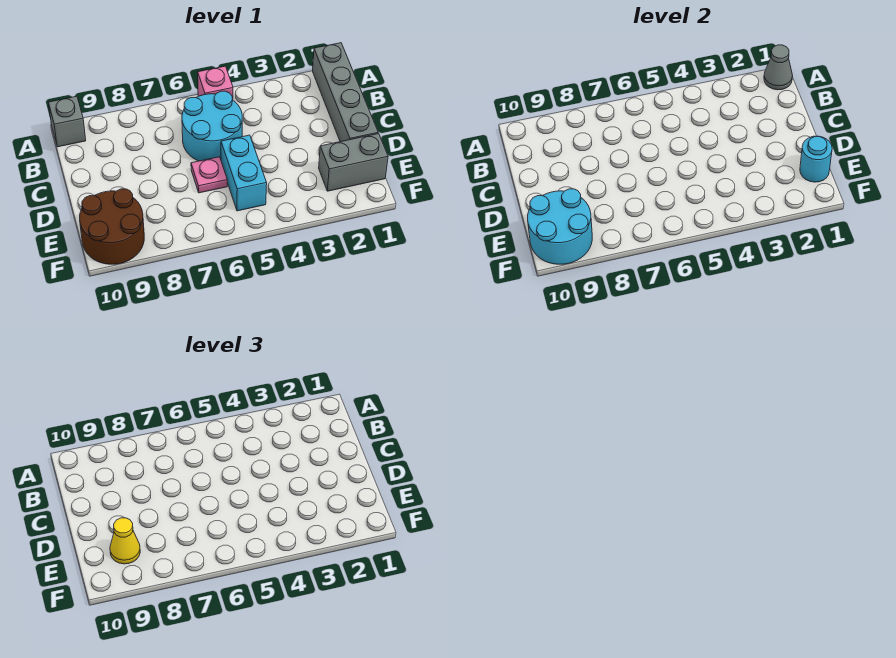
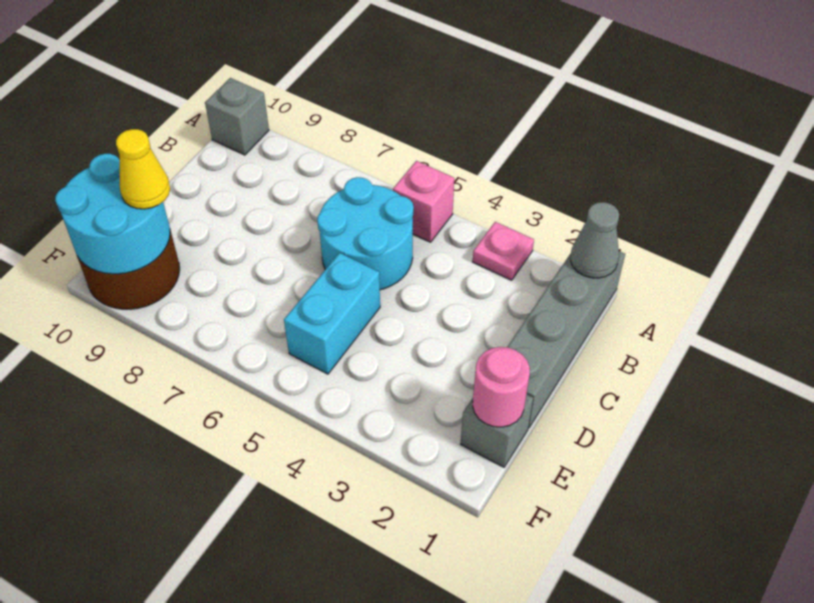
pink 1x1 plate [191,157,227,193] -> pink 1x1 plate moved to [473,222,534,280]
grey 1x2 brick [319,134,388,191] -> grey 1x1 brick [461,394,533,467]
cyan 1x1 round brick [800,136,832,182] -> pink 1x1 round brick [473,347,530,427]

